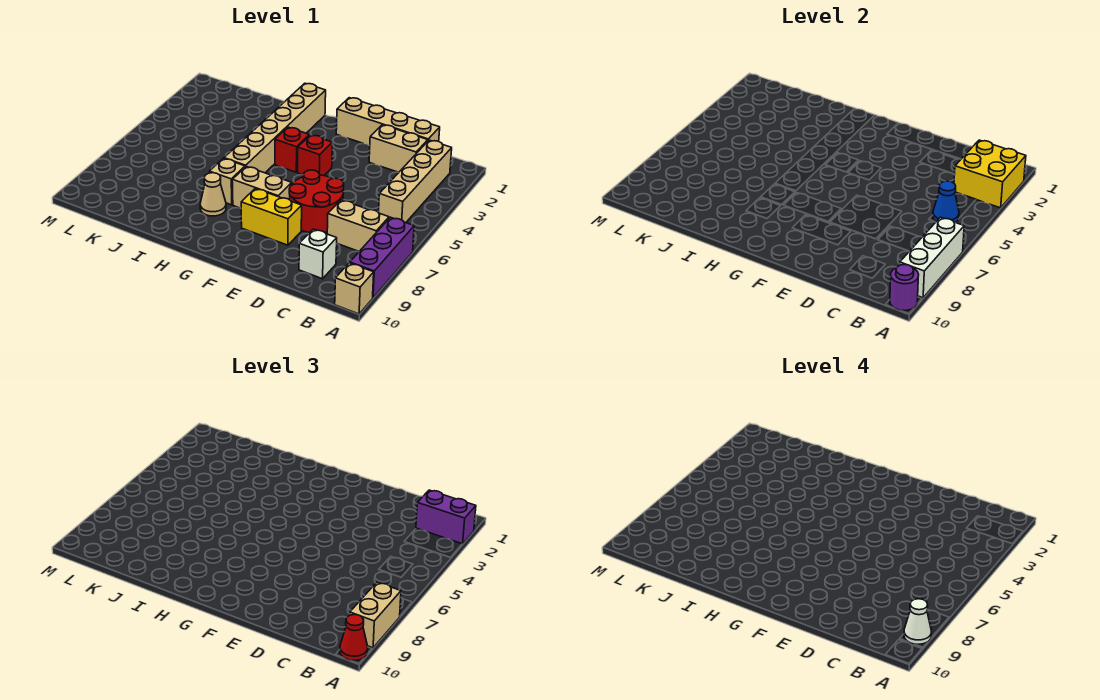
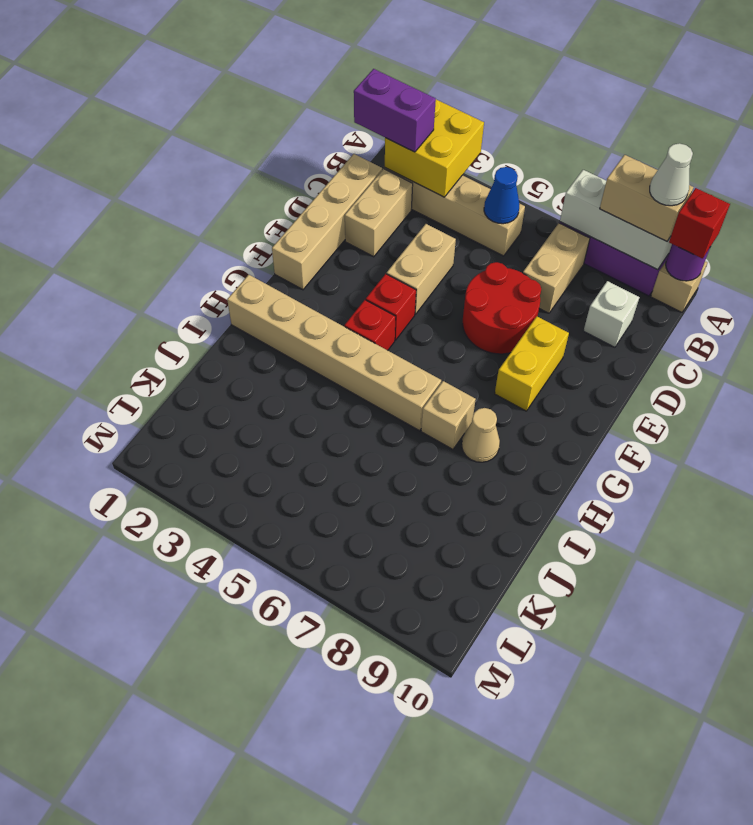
purple 1x2 brick [416,490,476,544] -> purple 1x2 brick turned to [354,69,436,152]
red 1x1 cone [340,614,368,661] -> red 1x1 brick [669,188,730,259]
tan 1x2 brick [232,166,292,208] -> tan 1x2 brick moved to [387,224,456,314]

